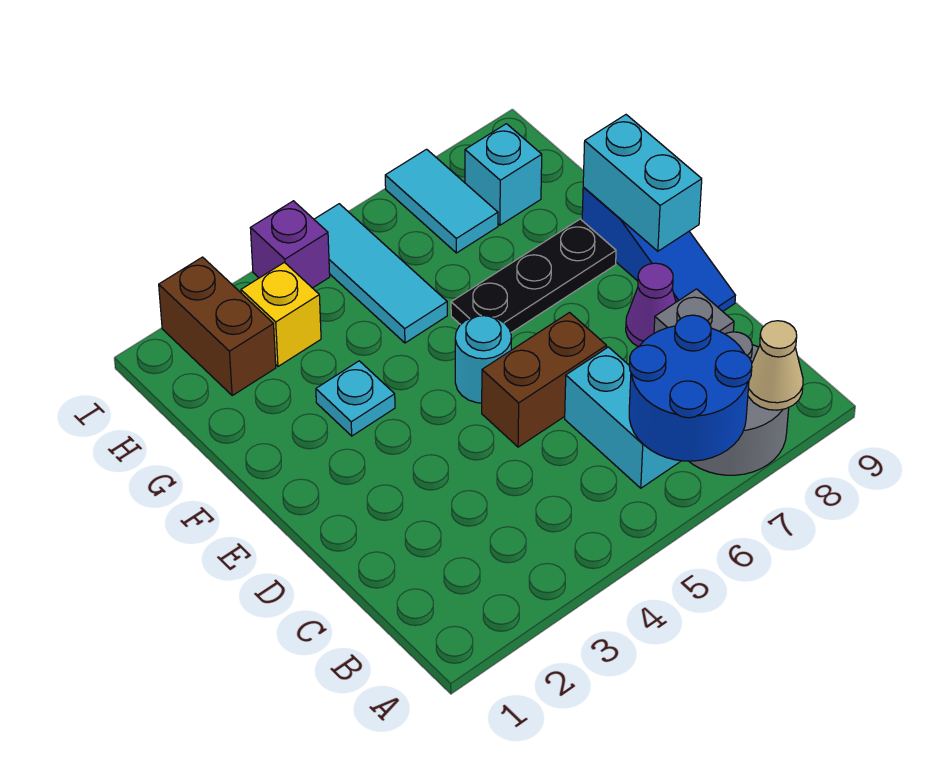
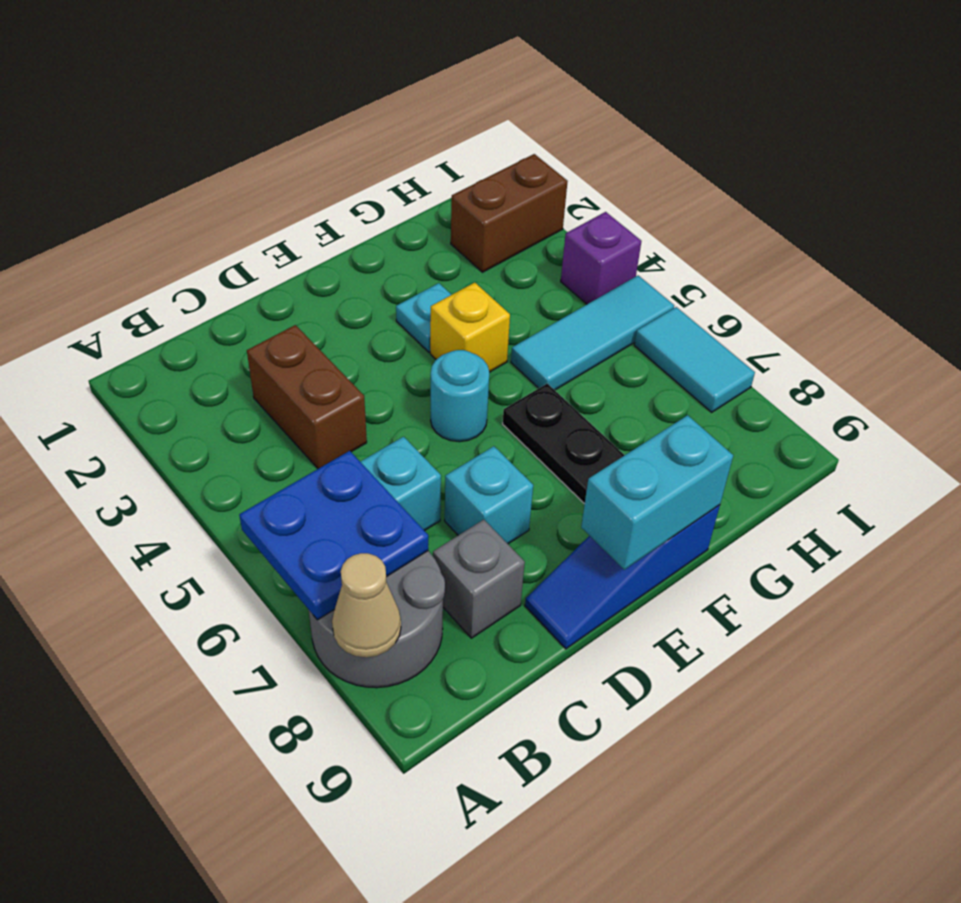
blue 2x2 round brick [629,315,752,461] -> blue 2x2 plate [239,451,428,620]
brown 1x2 brick [482,313,607,447] -> brown 1x2 brick moved to [247,325,367,469]
purple 1x1 cone [626,263,676,347] -> none
yellow 1x1 brick [241,262,321,366] -> yellow 1x1 brick moved to [430,283,510,372]
cyan 1x2 tile [385,149,498,253] -> cyan 1x2 tile turned to [634,307,755,412]
cyan 1x1 brick [465,124,542,225] -> cyan 1x1 brick moved to [445,446,533,544]

